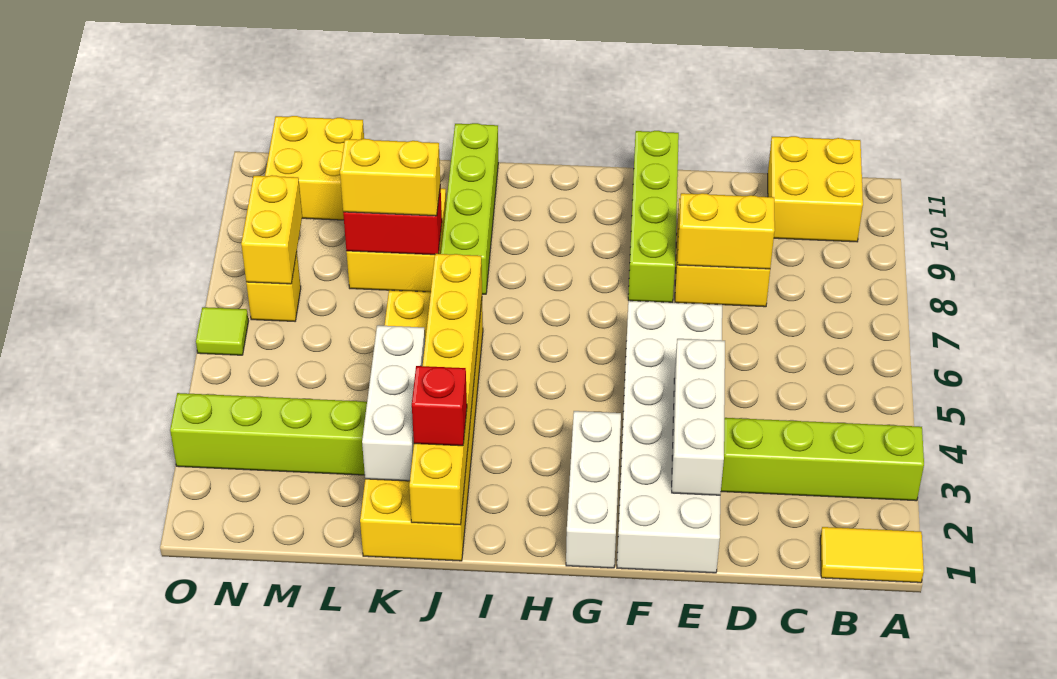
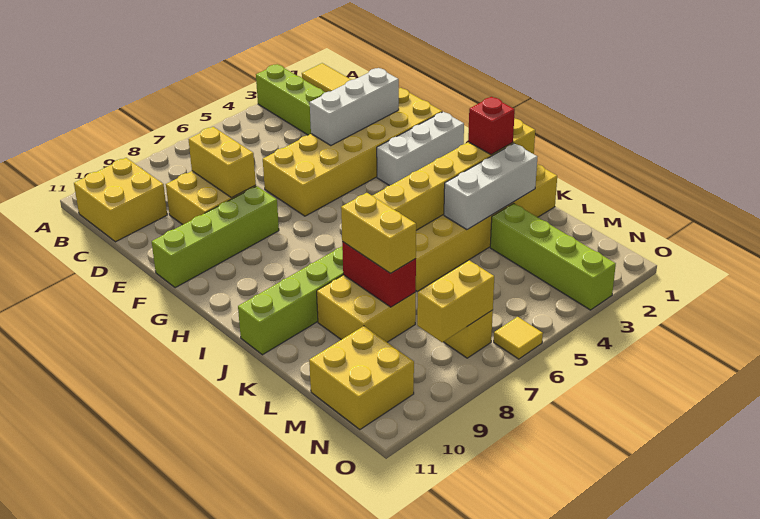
white 2x6 brick [617,301,722,573] -> yellow 2x6 brick [263,88,442,216]
lime 1x1 tile [196,307,248,355] -> yellow 1x1 tile [494,317,543,359]

